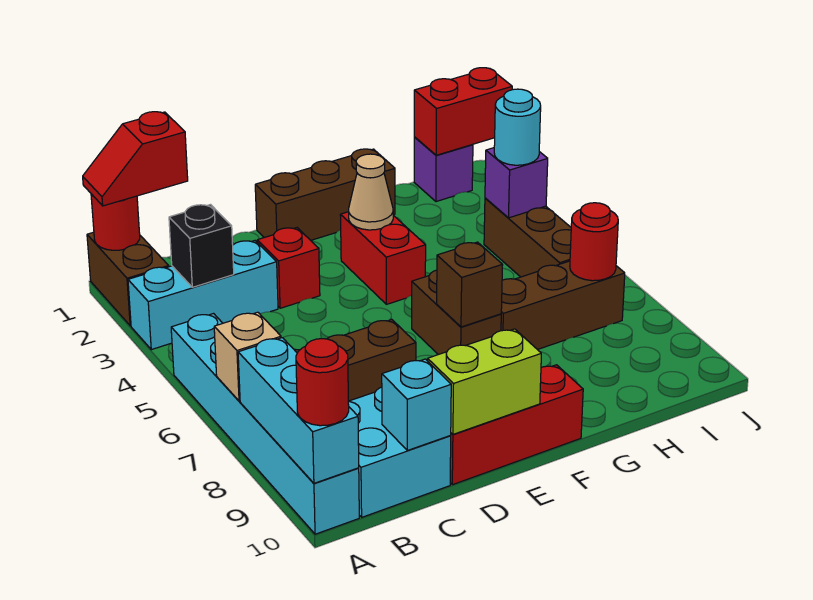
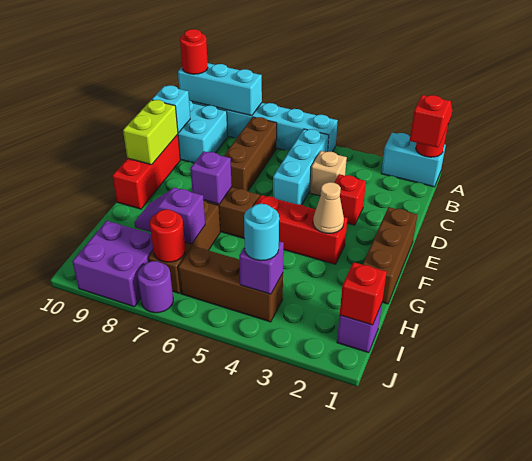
brown 1x2 brick [87,232,169,326] -> cyan 1x2 brick [381,133,446,187]
cyan 1x3 brick [128,241,278,350] -> cyan 1x3 brick moved to [273,129,329,205]
tan 1x1 brick [214,312,281,401] -> tan 1x1 brick moved to [310,151,347,196]
black 1x1 brick [169,205,234,287] -> none
red 1x2 brick [340,212,426,304] -> red 1x3 brick [255,195,347,264]
brown 1x1 brick [437,242,503,327] -> purple 1x1 brick [190,151,232,204]
none -> purple 1x2 slope [134,188,205,244]
red 1x2 brick [414,68,512,155] -> red 1x1 brick [340,262,387,325]
none -> purple 2x2 brick [72,221,153,307]
none -> purple 1x1 round brick [138,261,173,313]

